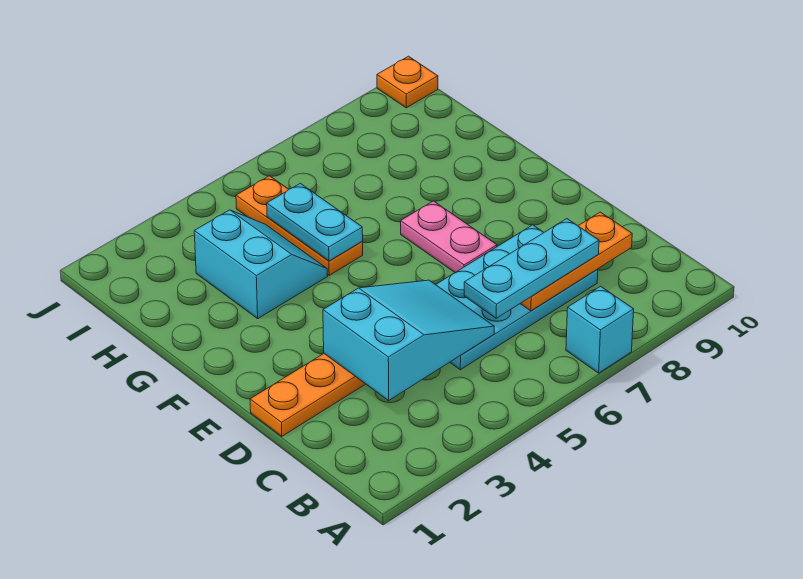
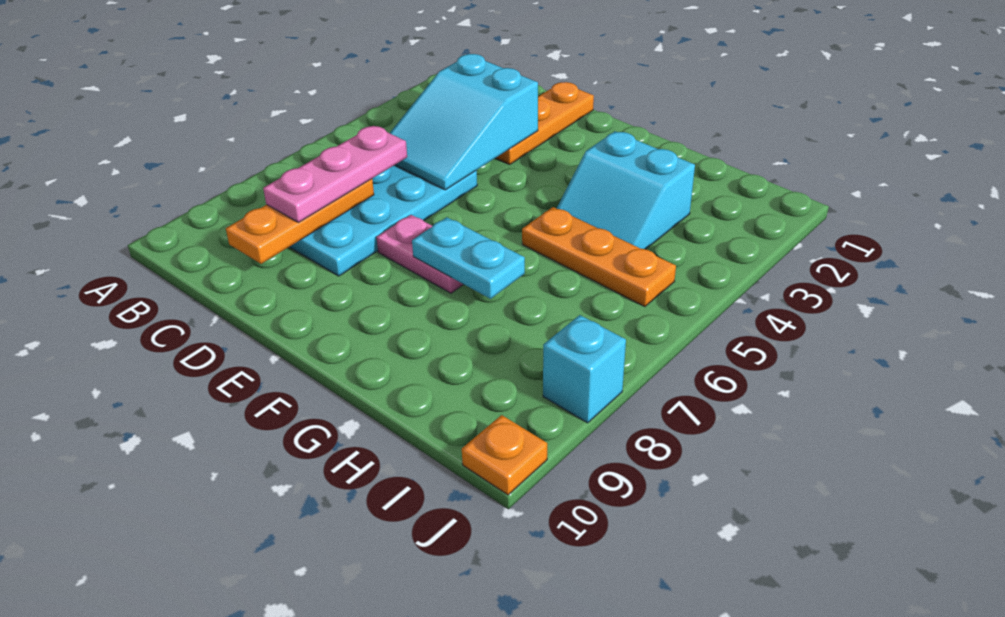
cyan 1x1 brick [566,286,634,373] -> cyan 1x1 brick moved to [543,315,626,423]
cyan 1x3 plate [464,219,599,318] -> pink 1x3 plate [263,126,407,222]
cyan 1x2 plate [267,183,363,261] -> cyan 1x2 plate moved to [412,217,525,299]

